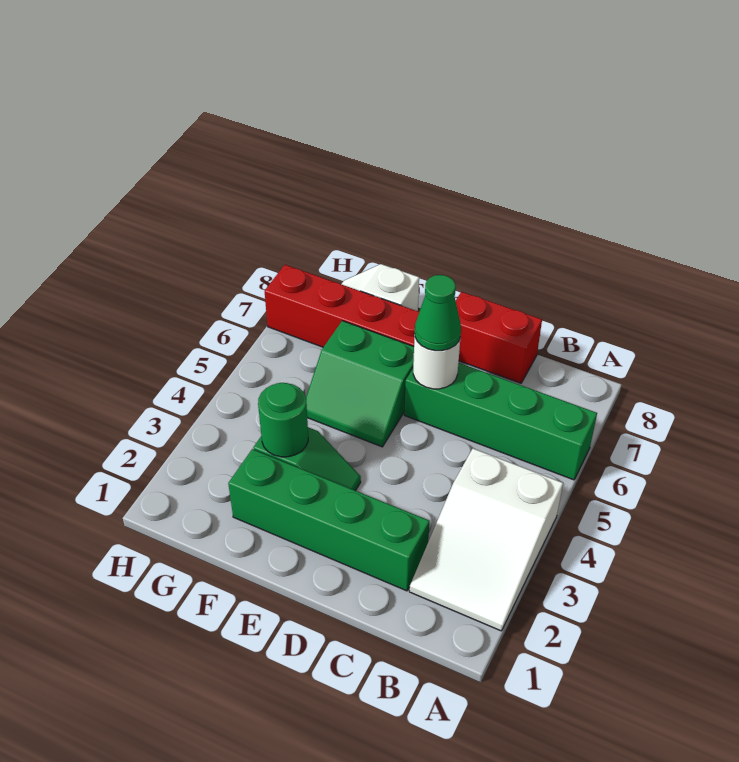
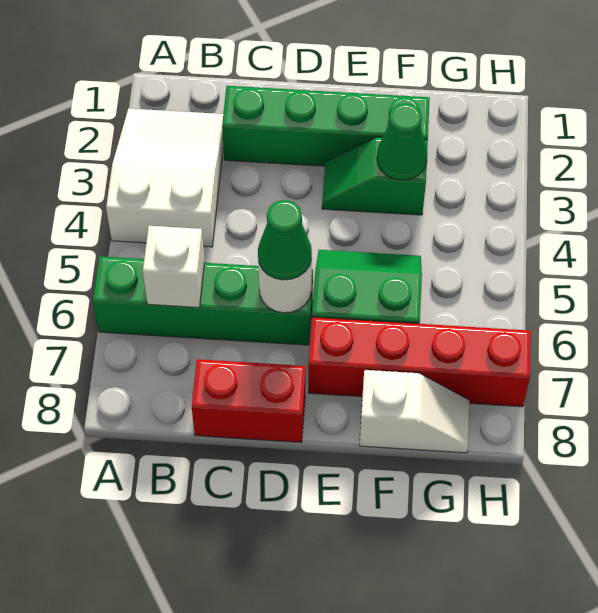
none -> white 1x1 brick [143,226,205,308]
green 1x1 round brick [258,383,308,457] -> green 1x1 cone [377,104,428,180]

